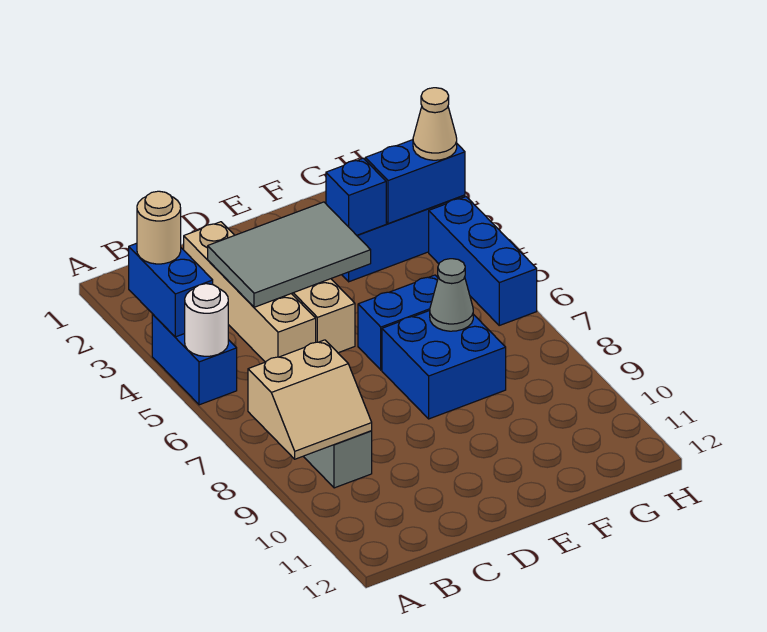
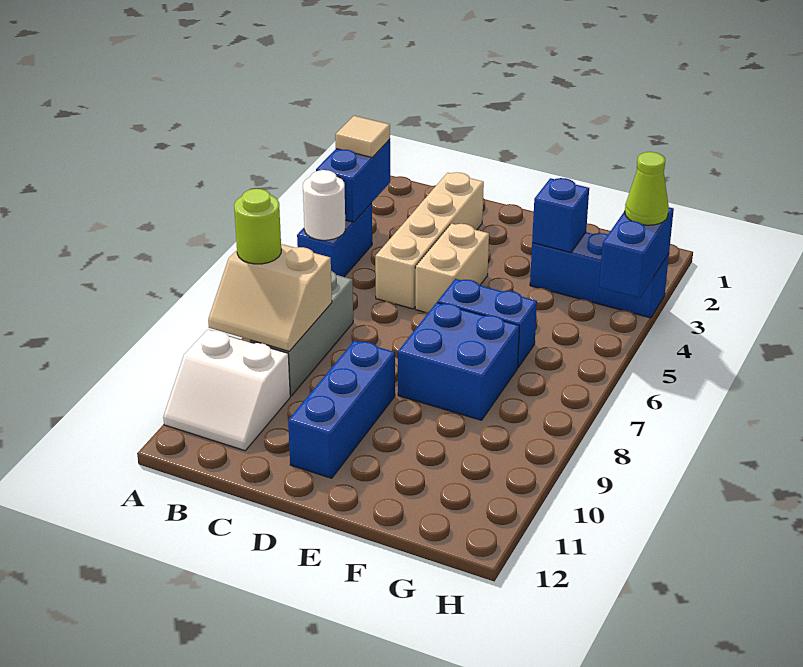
tan 1x1 round brick [137,191,181,264] -> tan 1x1 tile [335,116,390,157]
none -> lime 1x1 round brick [234,189,281,264]
none -> white 2x2 slope [163,330,290,451]
grey 2x3 tile [208,202,371,307] -> none
grey 1x1 cone [430,259,473,331] -> none
blue 1x2 brick [365,140,465,224] -> blue 1x2 brick turned to [599,207,674,298]
tan 1x1 cone [413,88,457,160] -> lime 1x1 cone [625,152,669,225]
blue 1x3 brick [429,197,537,325] -> blue 1x3 brick moved to [288,340,395,478]

